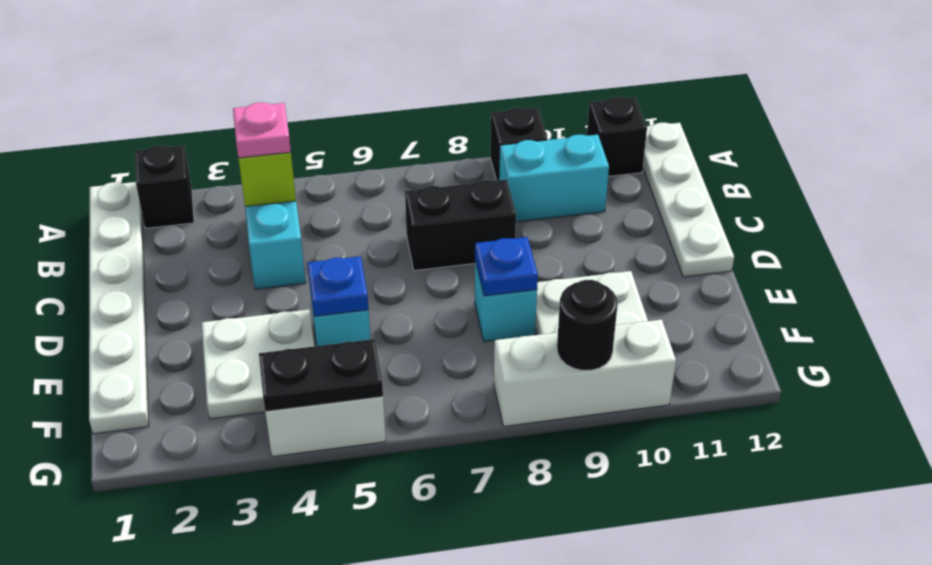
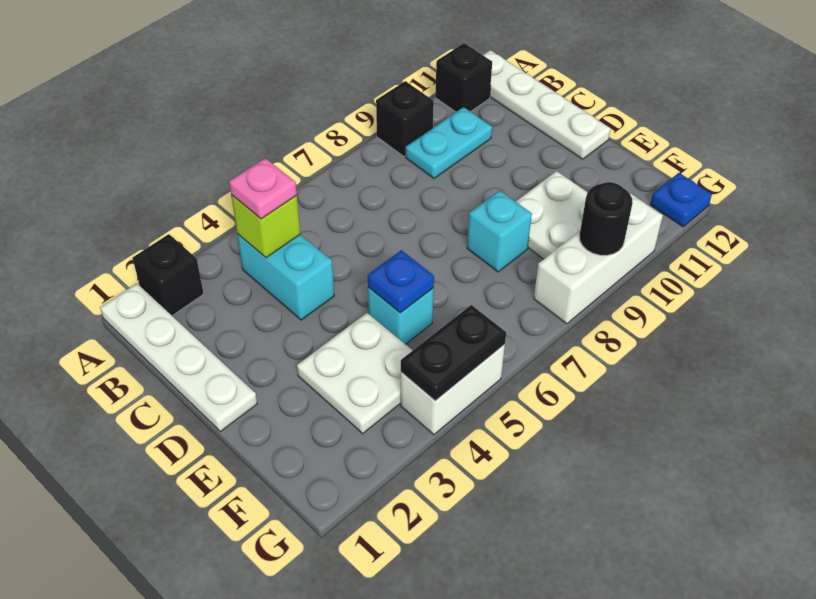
white 1x6 plate [89,182,149,434] -> white 1x4 plate [100,283,257,432]
cyan 1x2 brick [499,135,609,222] -> cyan 1x2 plate [406,107,492,178]
black 1x2 brick [405,180,516,271] -> none
blue 1x1 plate [475,237,538,296] -> blue 1x1 plate moved to [650,173,712,227]

